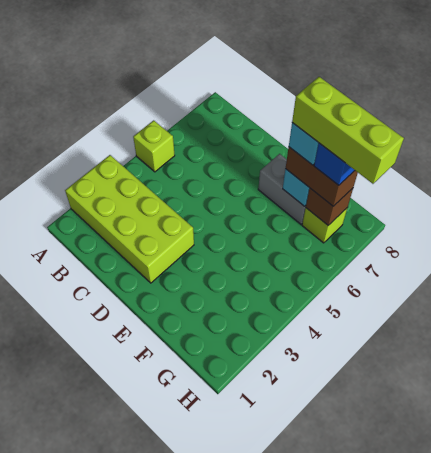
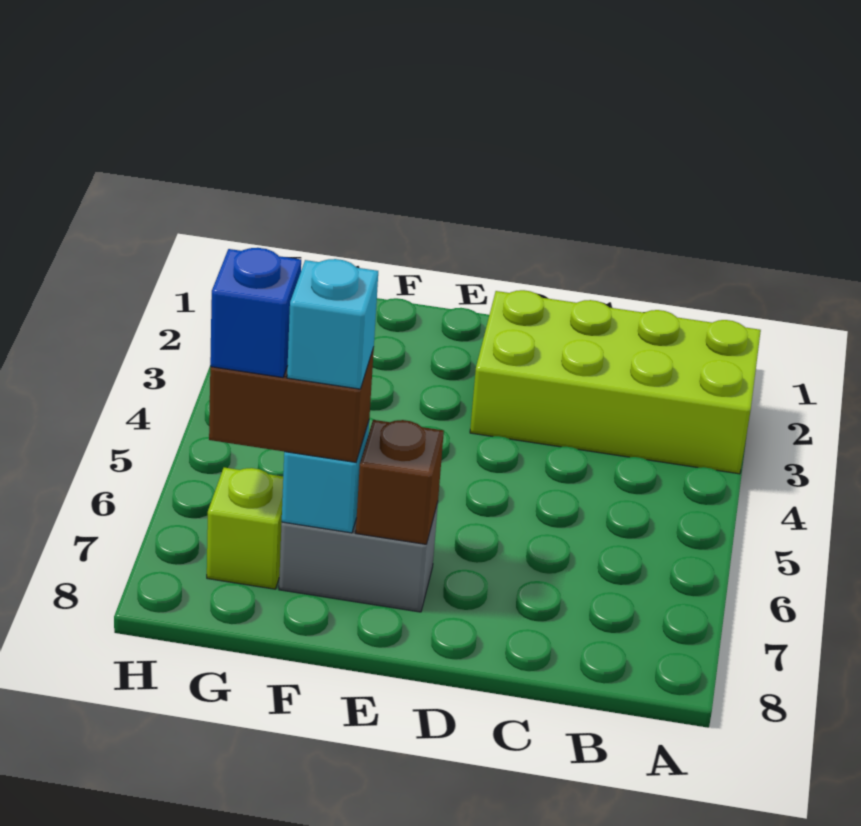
lime 1x1 brick [133,120,175,172] -> none
lime 1x3 brick [292,77,404,184] -> none
brown 1x1 brick [306,188,353,225] -> brown 1x1 brick moved to [356,420,444,544]

